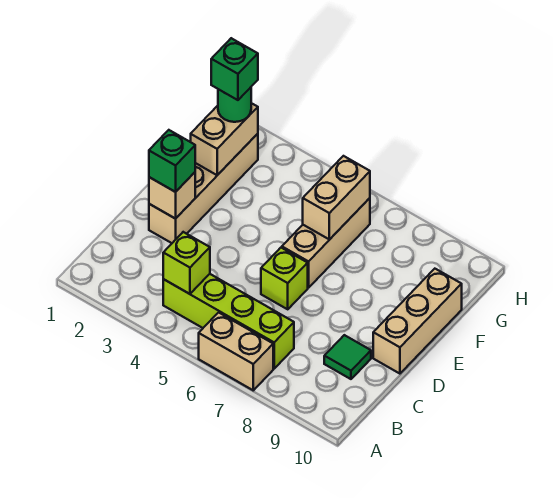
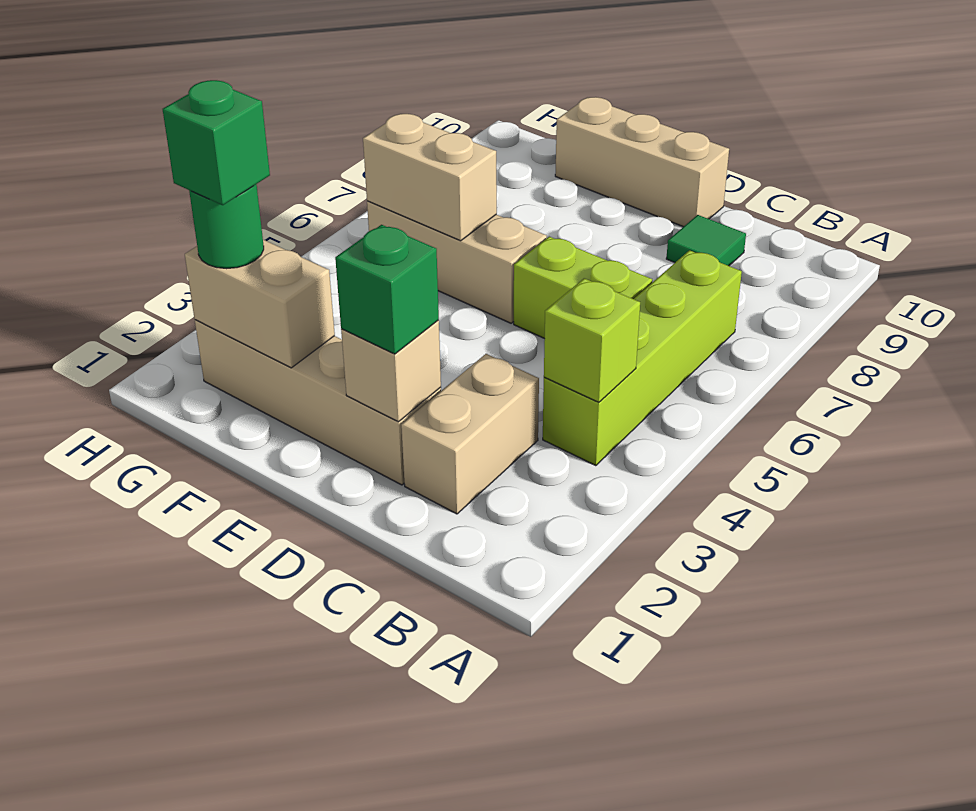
tan 1x2 brick [199,312,273,390] -> tan 1x2 brick moved to [401,354,539,514]
lime 1x1 brick [261,248,308,309] -> lime 1x2 brick [514,237,652,339]

